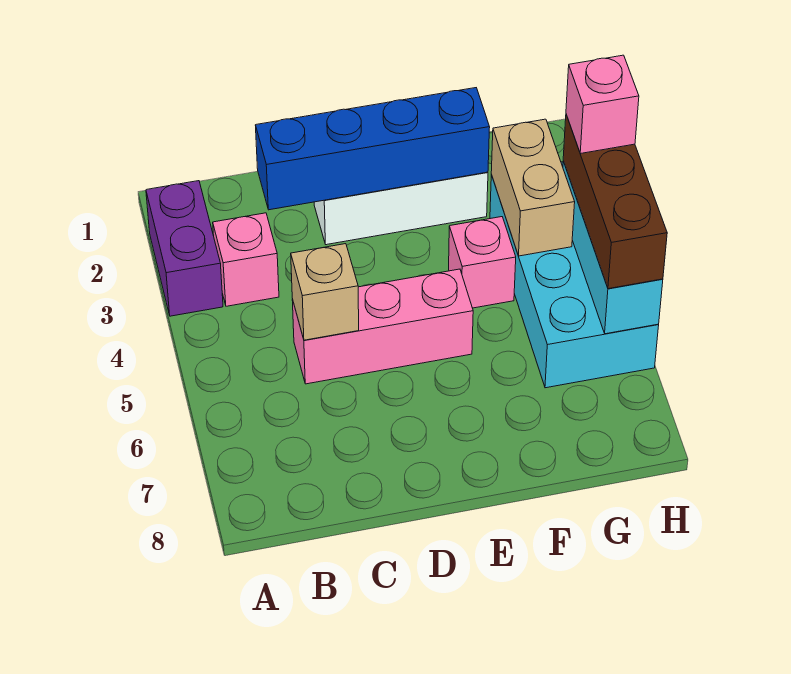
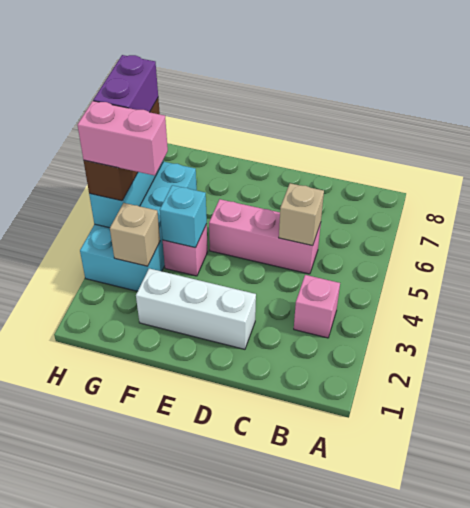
purple 1x2 brick [146,181,223,316] -> purple 1x2 brick moved to [93,55,158,112]
blue 1x4 brick [256,88,490,210] -> none
none -> cyan 1x1 brick [160,185,207,248]
tan 1x2 brick [491,119,575,256] -> tan 1x1 brick [110,203,160,266]
pink 1x1 brick [566,55,639,154] -> pink 1x2 brick [78,101,168,175]

